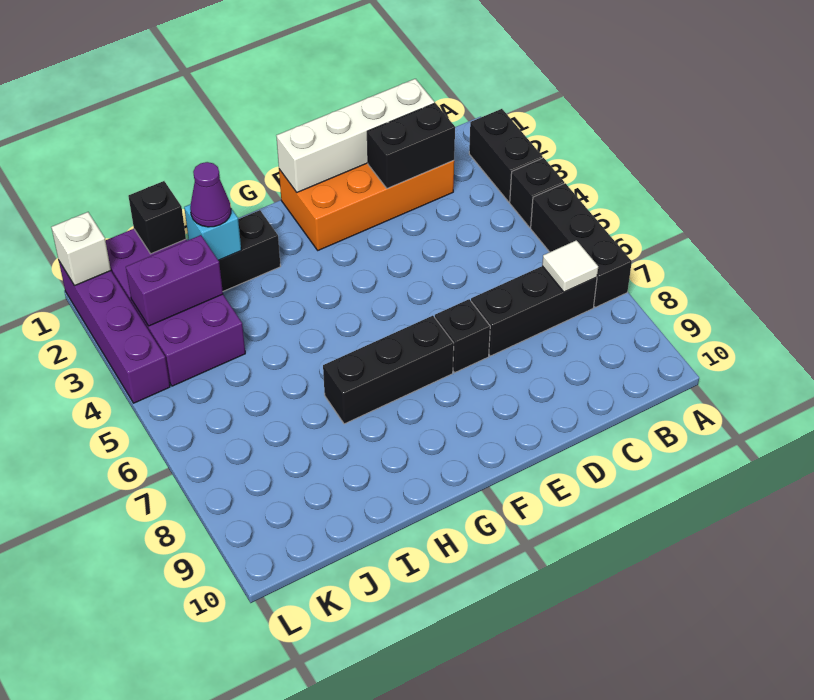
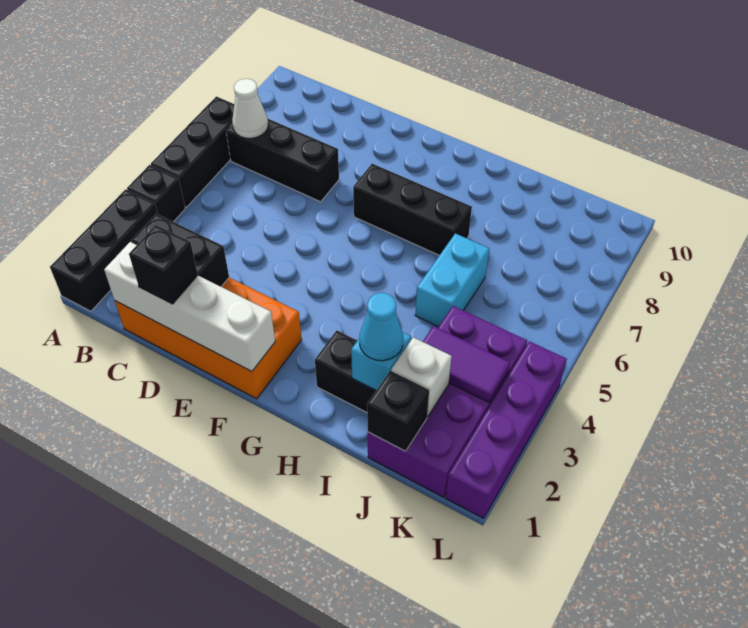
black 1x2 brick [469,109,543,202] -> black 1x3 brick [50,189,158,311]
white 1x1 tile [542,240,598,292] -> white 1x1 cone [232,79,268,138]
black 1x1 brick [435,299,490,373] -> black 1x1 brick moved to [129,225,198,304]
purple 1x1 cone [190,162,231,227] -> cyan 1x1 cone [359,293,403,361]
none -> cyan 1x2 brick [415,233,489,327]
purple 1x2 brick [126,235,223,326] -> purple 1x2 tile [423,326,510,402]
white 1x1 brick [51,212,111,286] -> white 1x1 brick moved to [391,337,452,416]

